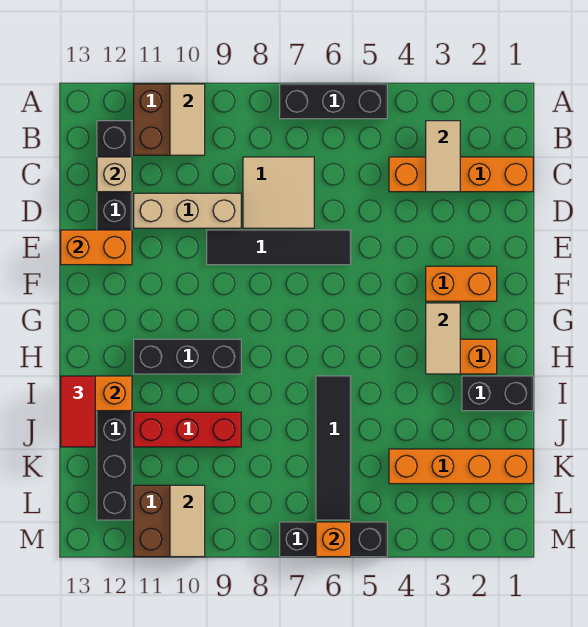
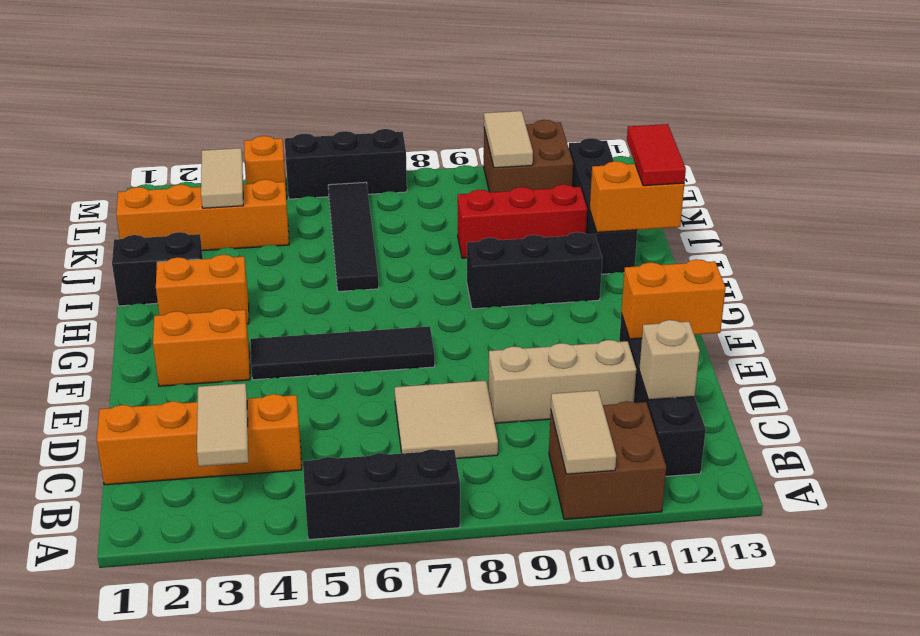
black 1x4 tile [207,230,351,265] -> black 1x4 tile moved to [250,326,435,380]
tan 1x2 tile [426,303,460,374] -> tan 1x2 tile moved to [201,148,243,208]
orange 1x1 brick [316,522,351,557] -> orange 1x1 brick moved to [244,136,287,199]

